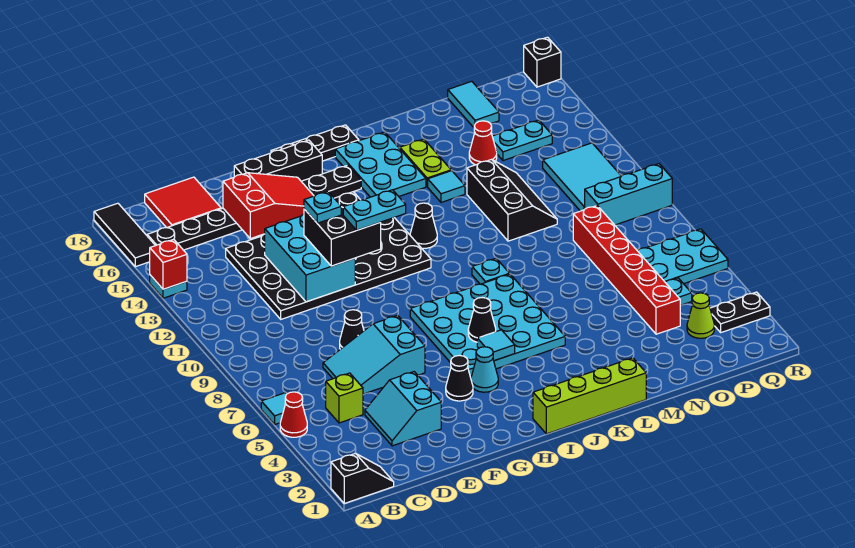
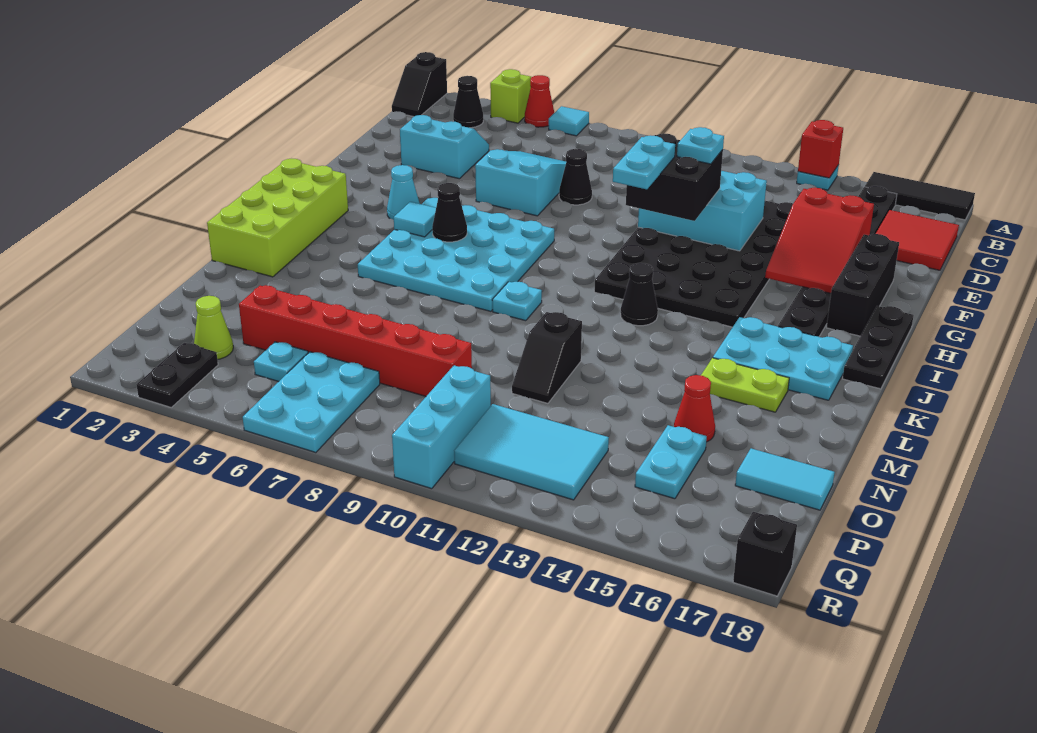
lime 1x1 brick [326,373,363,423] -> lime 1x1 brick moved to [490,69,531,123]
black 1x1 cone [446,355,473,401] -> black 1x1 cone moved to [453,76,483,128]
lime 1x4 brick [533,358,646,434] -> lime 2x4 brick [207,159,348,277]
cyan 1x1 tile [428,171,465,202] -> none
black 2x3 slope [467,160,557,241] -> black 1x2 slope [512,312,582,403]

